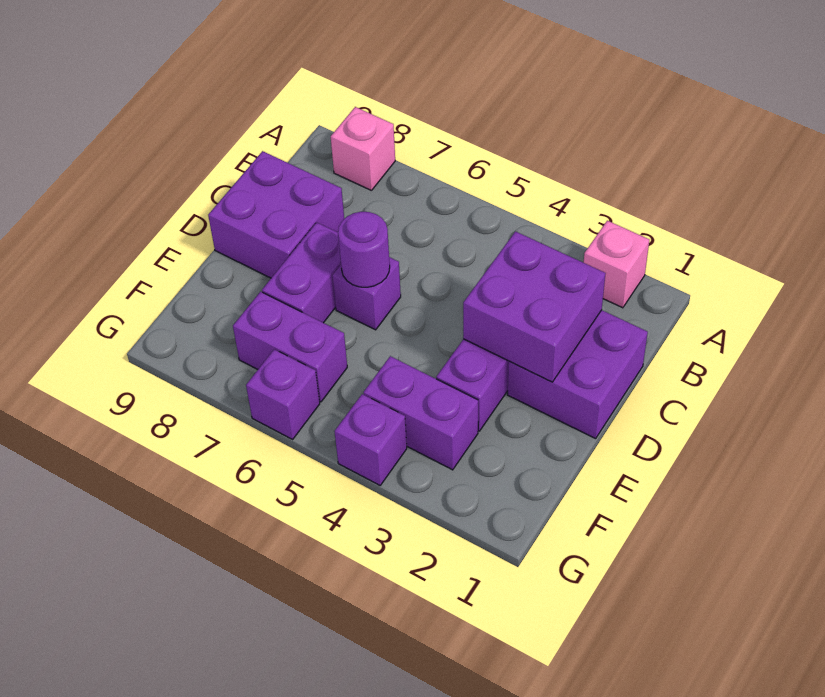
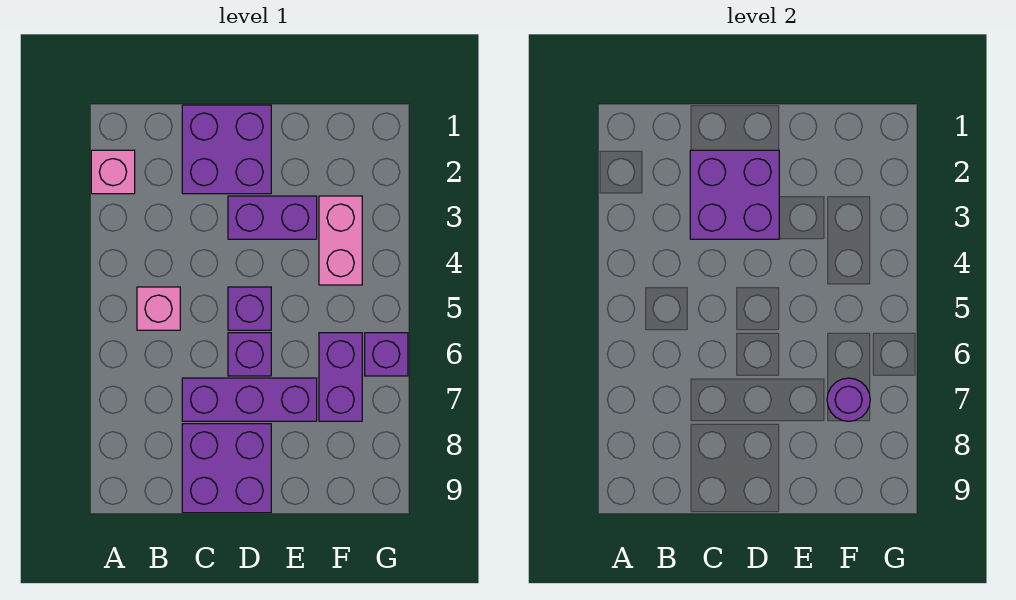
pink 1x1 brick [331,107,395,191] -> pink 1x1 brick moved to [137,287,180,330]
purple 1x1 round brick [338,212,390,287] -> purple 1x1 round brick moved to [827,378,870,421]
purple 1x2 brick [262,222,341,323] -> purple 1x3 brick [182,378,317,421]
purple 1x2 brick [363,356,478,470] -> pink 1x2 brick [319,196,362,285]
purple 1x1 brick [335,394,407,485] -> purple 1x1 brick moved to [228,287,271,330]

